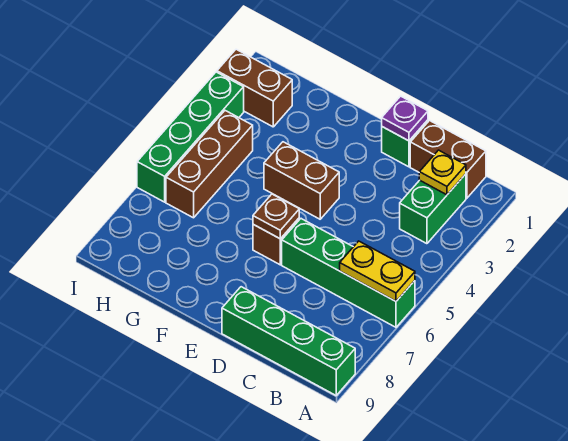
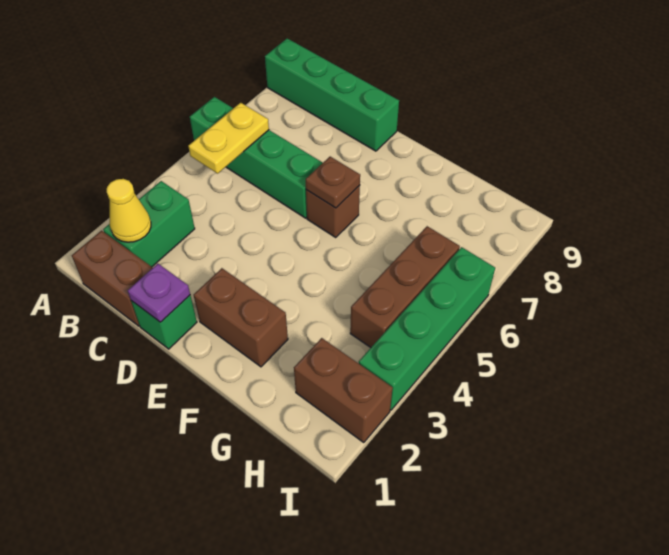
yellow 1x2 plate [340,241,415,301] -> yellow 1x2 plate turned to [188,103,269,174]
yellow 1x1 plate [419,150,466,195] -> yellow 1x1 cone [107,179,151,242]
brown 1x2 brick [264,142,339,219] -> brown 1x2 brick moved to [194,268,288,367]

